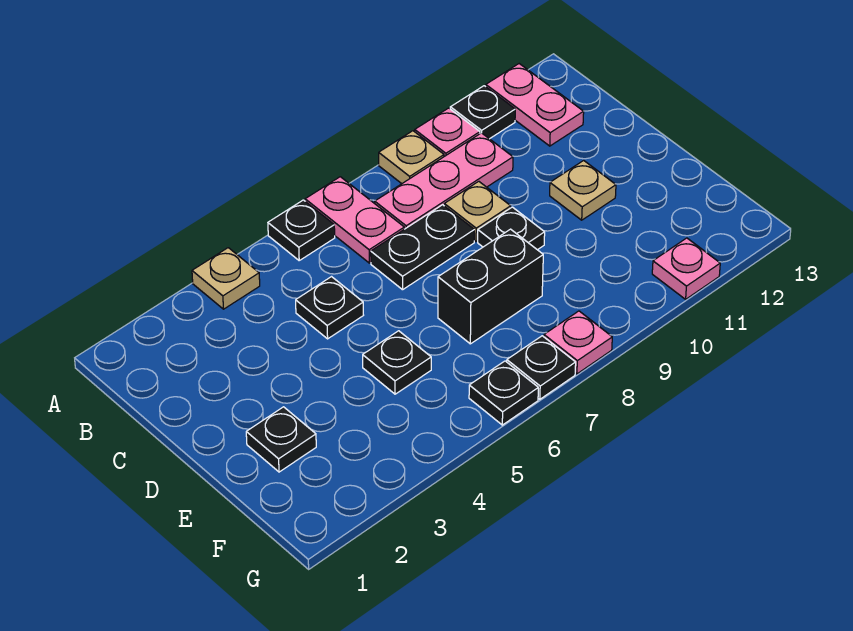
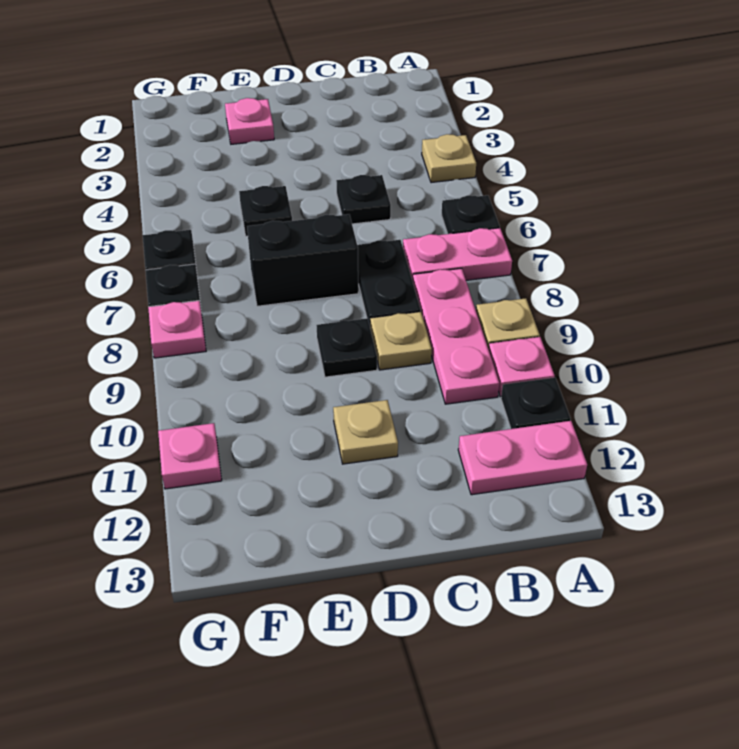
black 1x1 plate [246,407,316,472] -> pink 1x1 plate [225,98,274,144]
black 1x2 brick [438,229,543,344] -> black 1x2 brick turned to [247,214,358,306]

